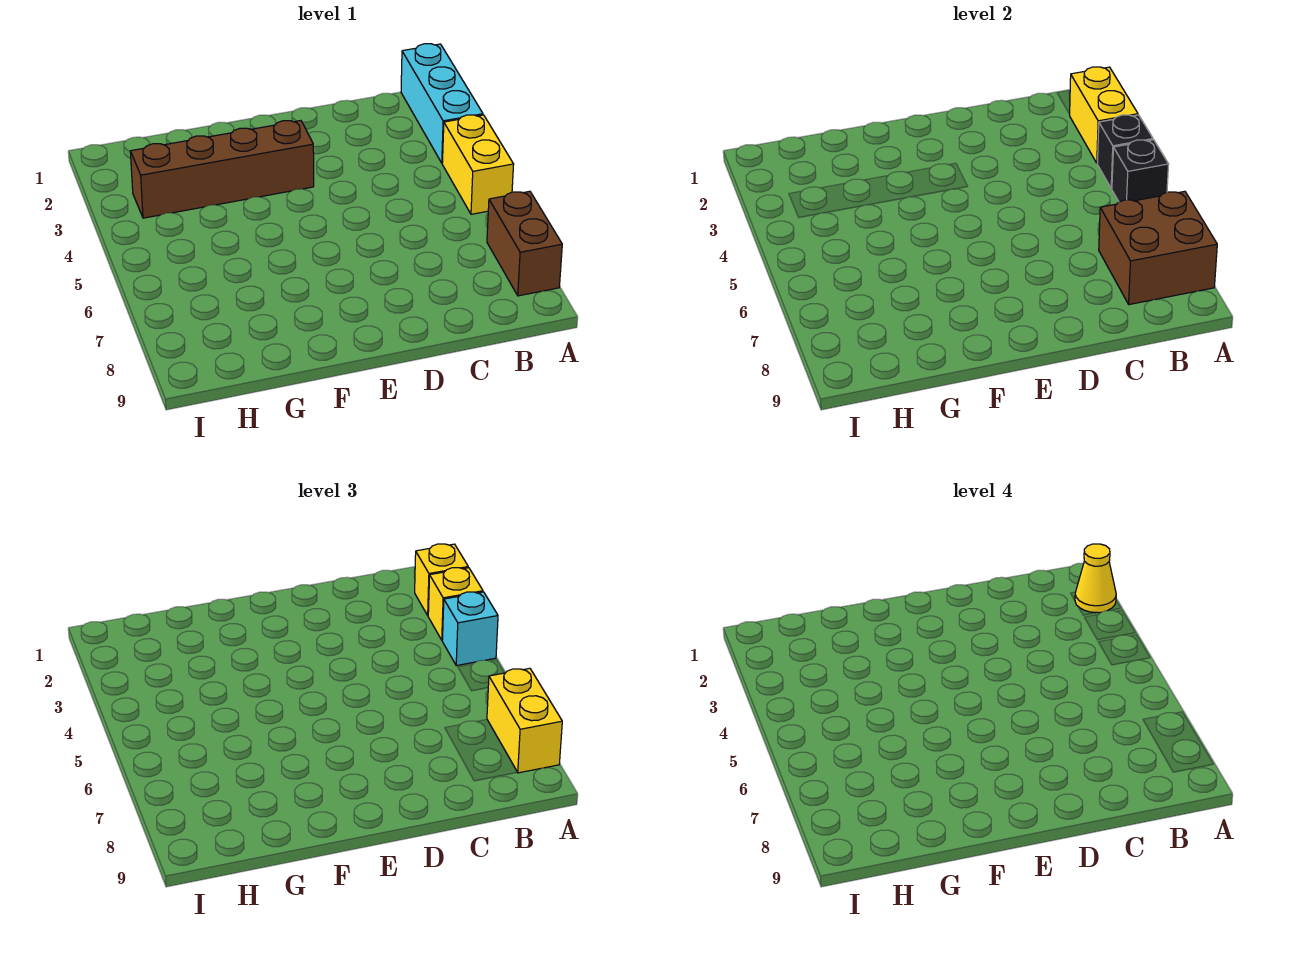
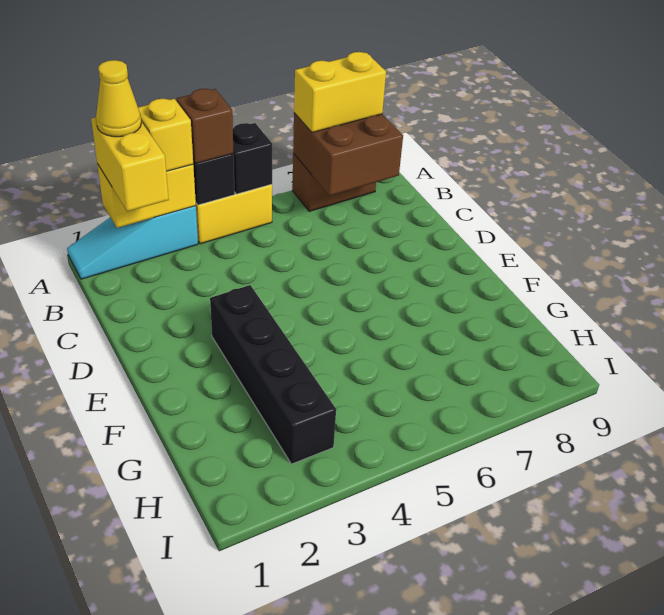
cyan 1x3 brick [401,44,483,163] -> cyan 1x3 slope [67,206,198,279]
yellow 1x1 brick [415,544,468,615] -> yellow 1x2 brick [91,118,169,212]
cyan 1x1 brick [442,592,498,666] -> brown 1x1 brick [177,89,233,164]
brown 1x4 brick [130,121,314,218] -> black 1x4 brick [210,285,336,464]

